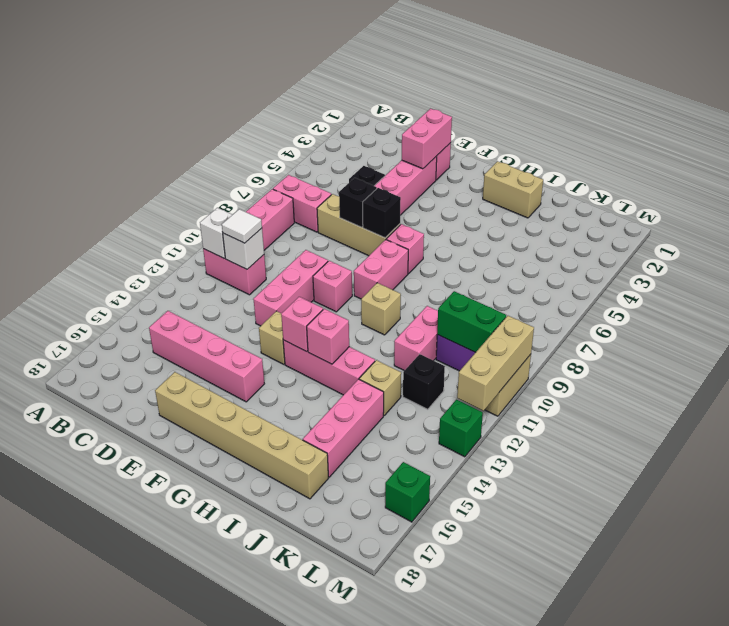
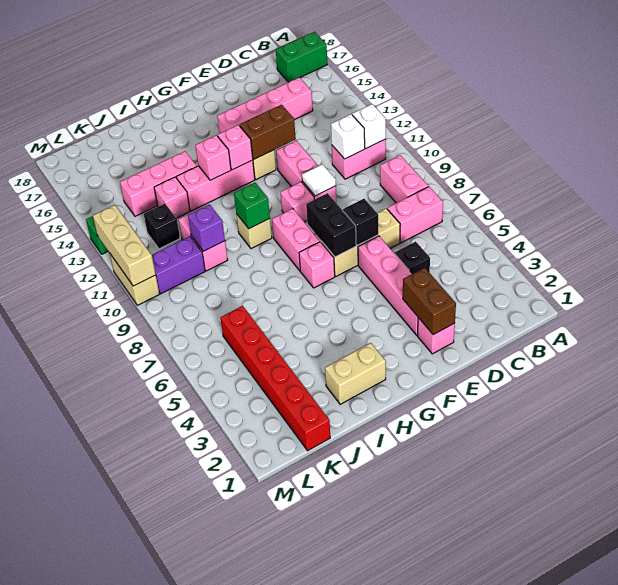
white 1x1 tile [222,209,262,243] -> white 1x1 tile moved to [302,164,336,196]
pink 1x2 brick [402,109,452,169] -> brown 1x2 brick [403,268,456,335]
none -> brown 1x2 brick [240,105,296,159]
tan 1x6 brick [155,372,328,499] -> none
black 1x1 brick [363,188,401,238] -> black 1x2 brick [306,193,356,257]
none -> purple 1x1 brick [188,205,225,251]
tan 1x1 brick [359,360,401,415] -> pink 1x1 brick [154,177,190,218]
pink 1x3 brick [303,379,384,477] -> pink 1x3 brick turned to [120,151,197,216]
none -> red 1x6 brick [220,306,330,451]
green 1x2 brick [437,291,506,352] -> green 1x2 brick moved to [276,32,327,82]
green 1x1 brick [385,462,430,522] -> green 1x1 brick moved to [234,183,270,229]

